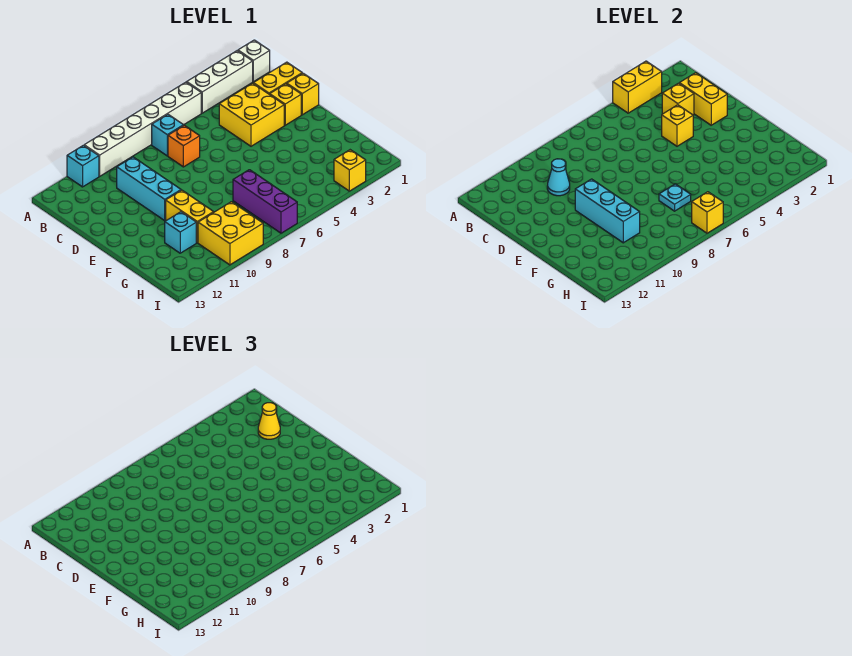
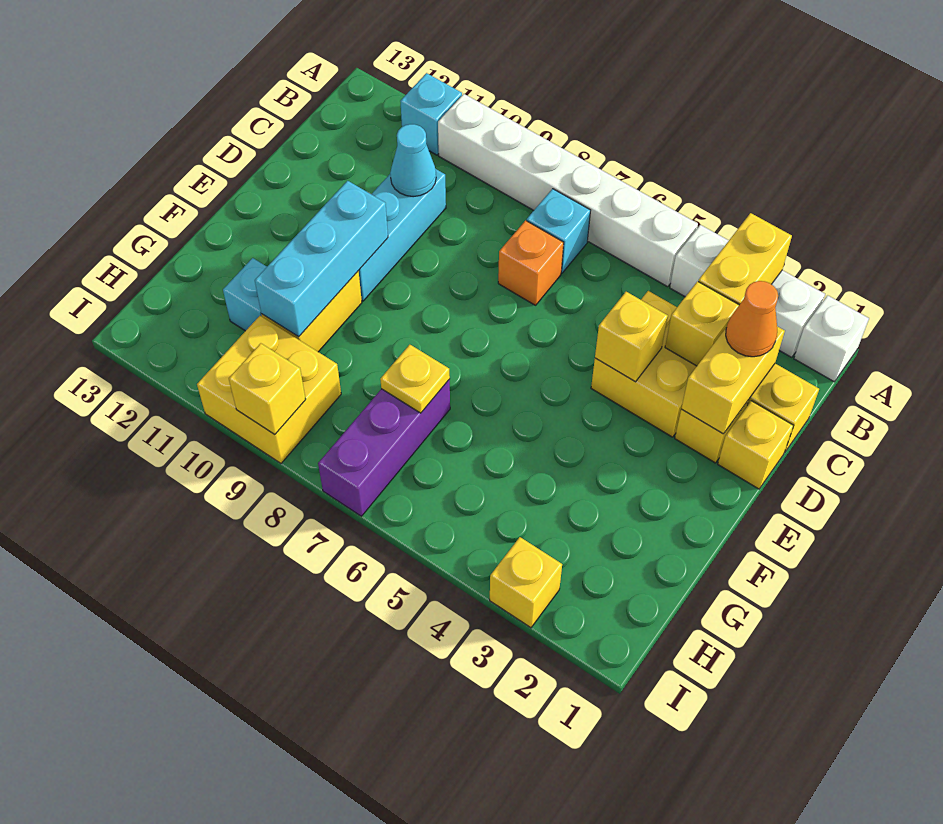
yellow 1x2 brick [613,61,662,113] -> yellow 1x2 brick turned to [698,213,792,305]
yellow 1x1 cone [258,403,280,439] -> orange 1x1 cone [726,281,778,357]
cyan 1x1 plate [659,184,691,211] -> yellow 1x1 plate [380,345,450,413]
yellow 1x1 brick [692,192,723,233] -> yellow 1x1 brick moved to [229,343,306,434]

